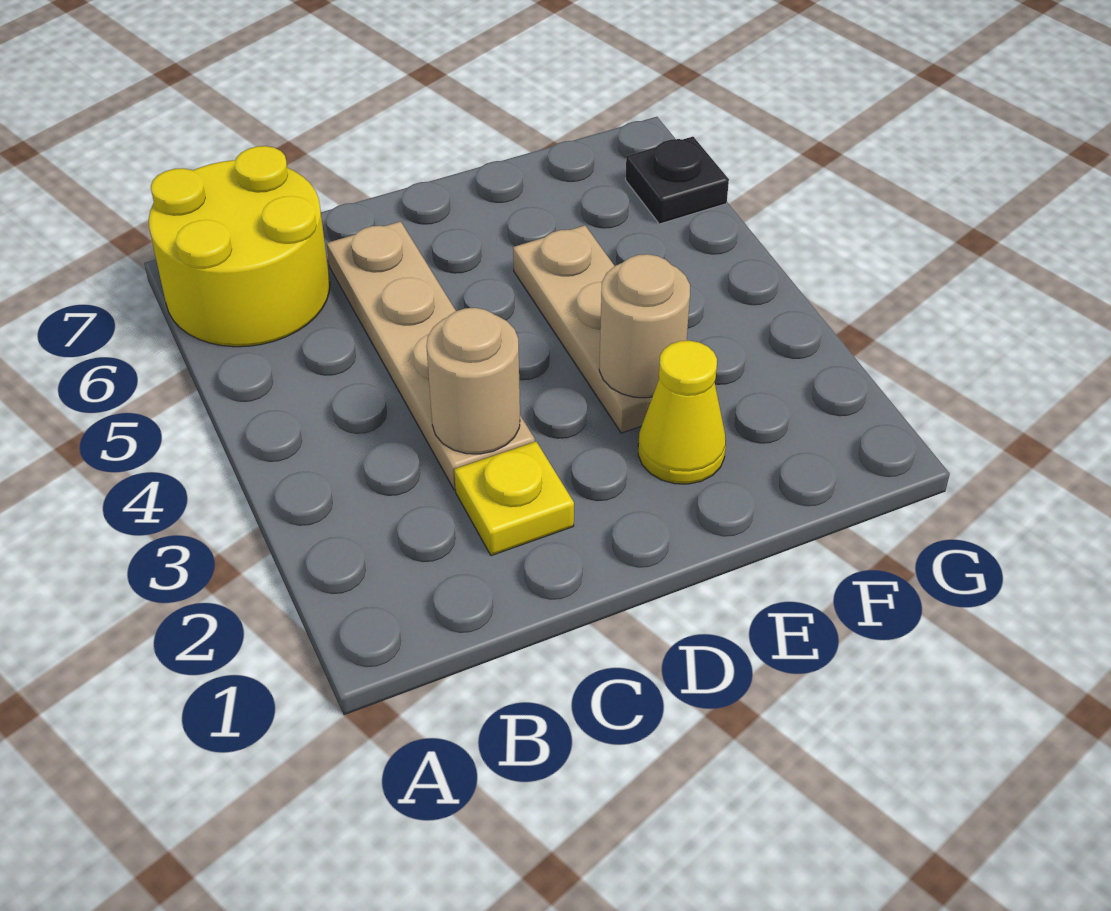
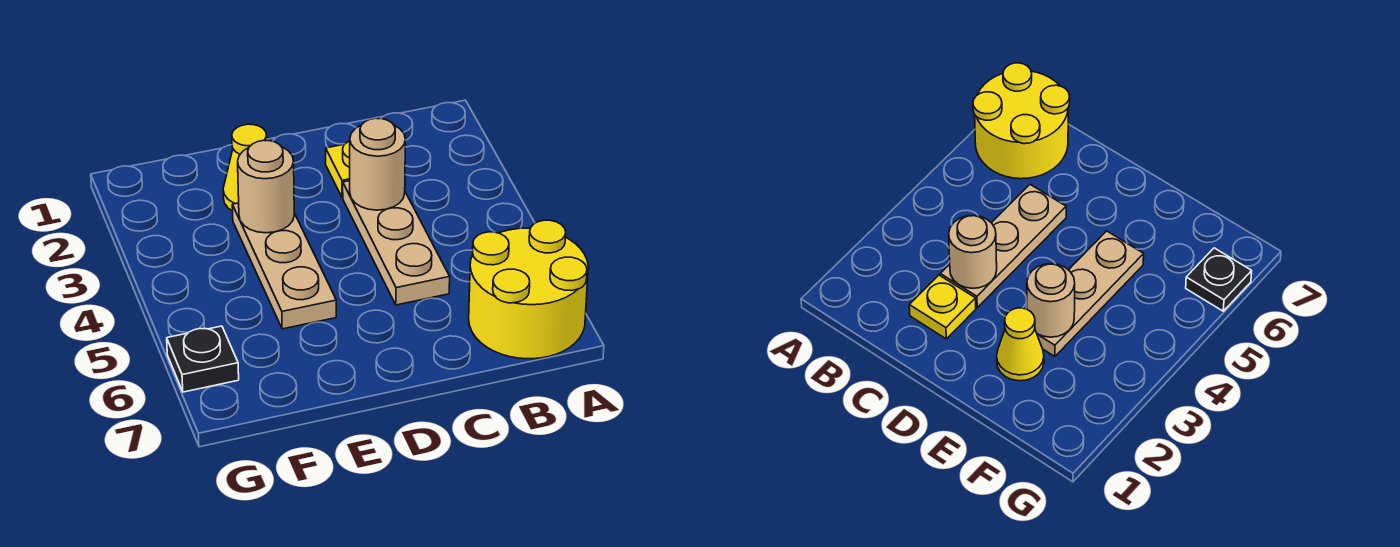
tan 1x4 plate [327,221,535,490] -> tan 1x3 plate [343,181,450,305]

